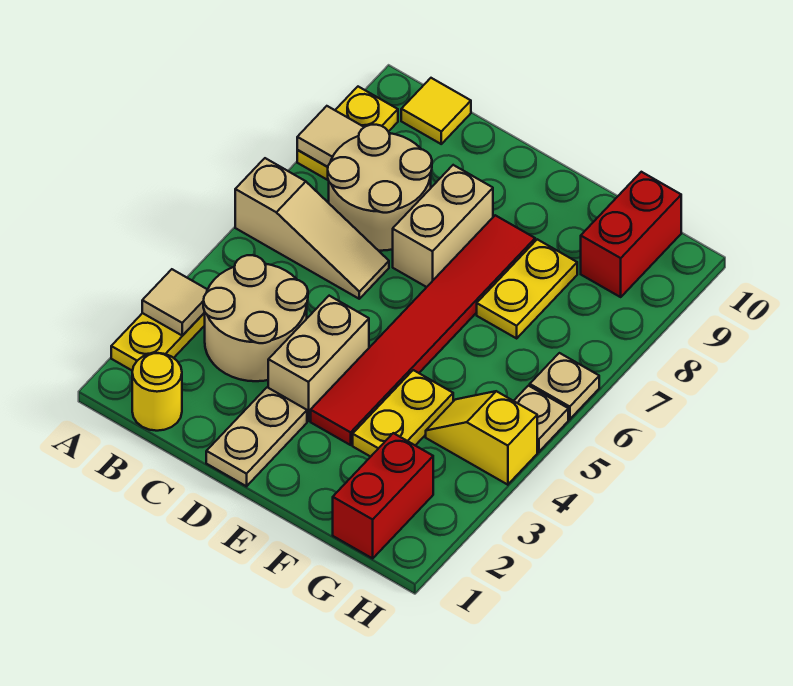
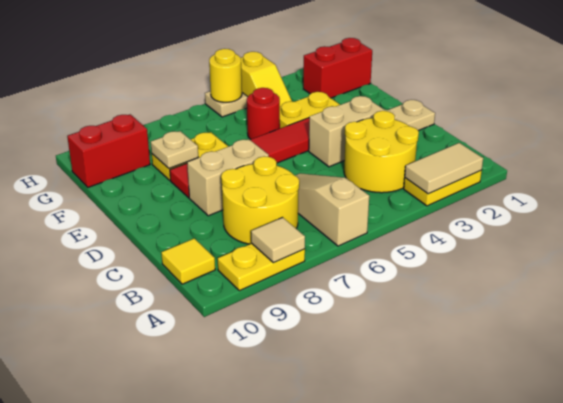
tan 1x1 tile [142,269,207,336] -> tan 1x2 tile [405,143,483,194]
yellow 1x1 round brick [132,353,182,431] -> yellow 1x1 round brick moved to [209,49,242,102]
tan 2x2 round brick [203,255,308,381] -> yellow 2x2 round brick [344,111,419,193]
tan 2x2 round brick [328,125,432,251] -> yellow 2x2 round brick [221,156,299,244]
none -> red 1x1 round brick [247,88,280,139]
tan 1x1 plate [530,353,599,419] -> tan 1x1 plate moved to [151,131,198,168]

